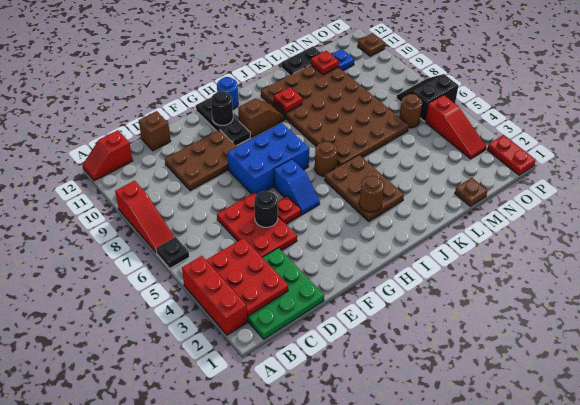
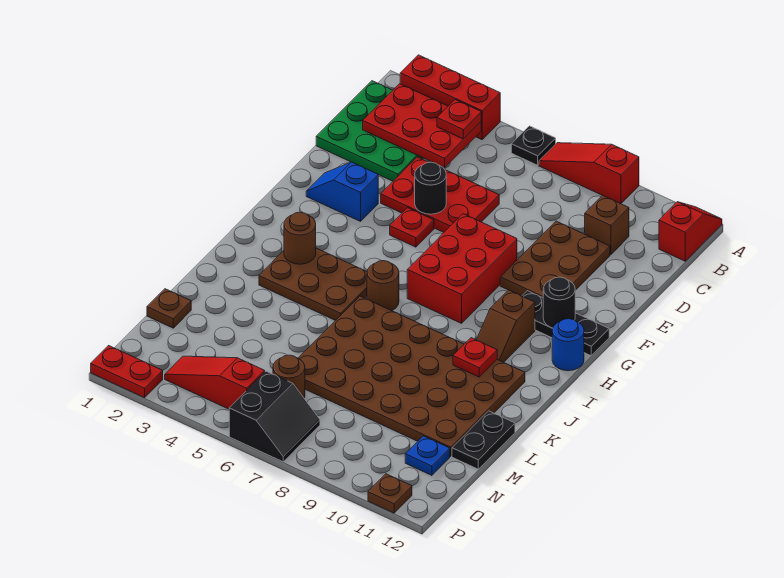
brown 1x1 brick [139,111,171,151] -> brown 1x1 brick moved to [585,195,629,254]
blue 2x3 brick [228,123,309,195] -> red 2x3 brick [407,214,517,323]
blue 1x2 slope [274,159,320,215] -> blue 1x2 slope moved to [306,162,378,221]
red 1x1 plate [311,51,339,75] -> red 1x1 plate moved to [437,100,481,139]

